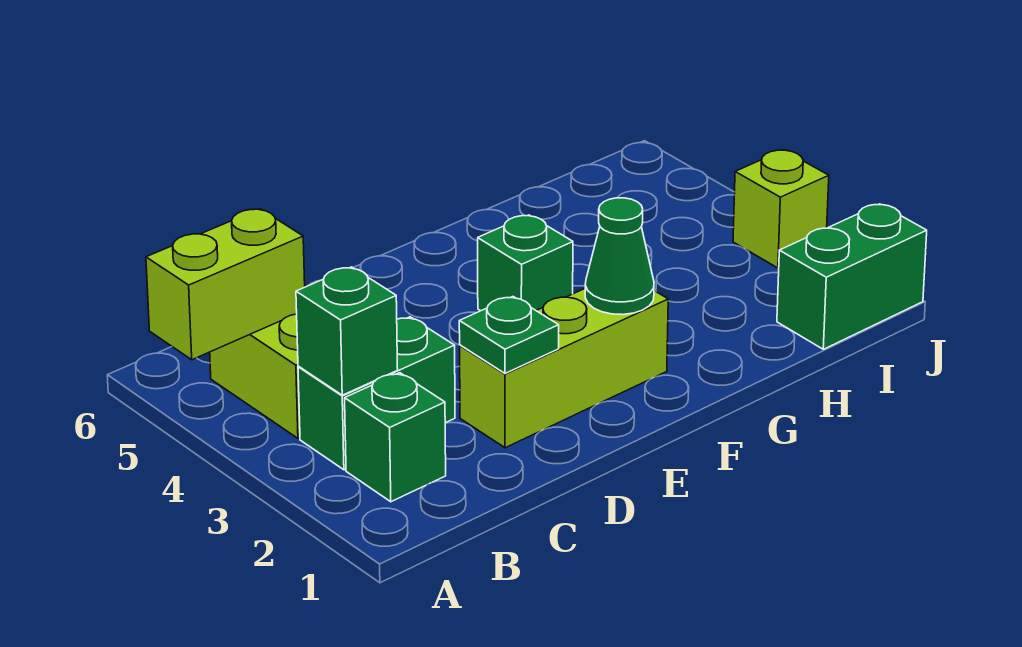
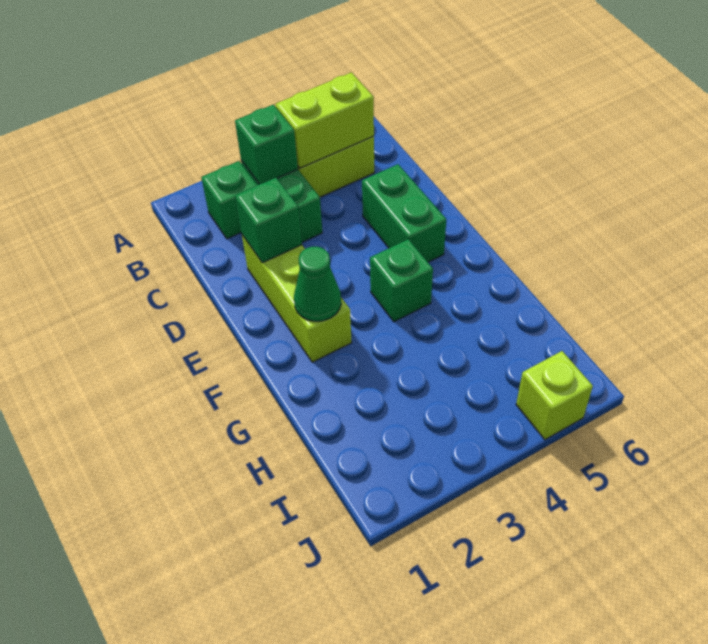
lime 1x2 brick [146,209,305,360] -> lime 1x2 brick turned to [275,72,374,168]
green 1x1 plate [459,297,559,373] -> green 1x1 brick [235,178,302,263]
green 1x2 brick [777,204,927,349] -> green 1x2 brick moved to [362,164,446,262]
lime 1x1 brick [733,150,829,268] -> lime 1x1 brick moved to [516,351,593,440]

